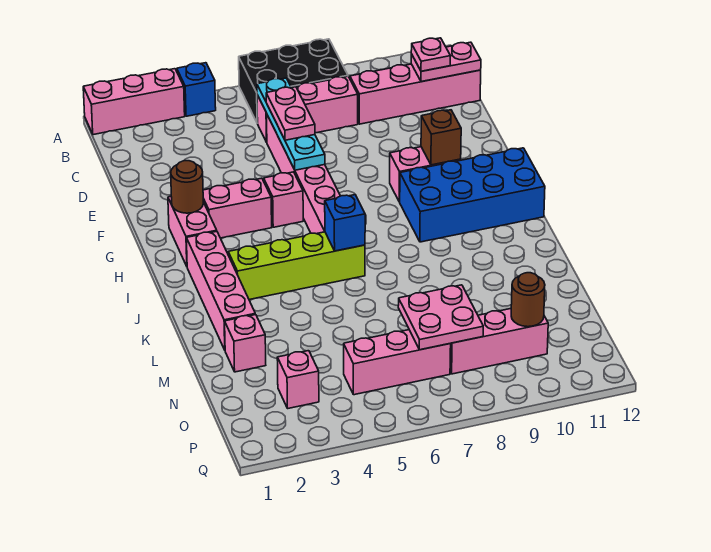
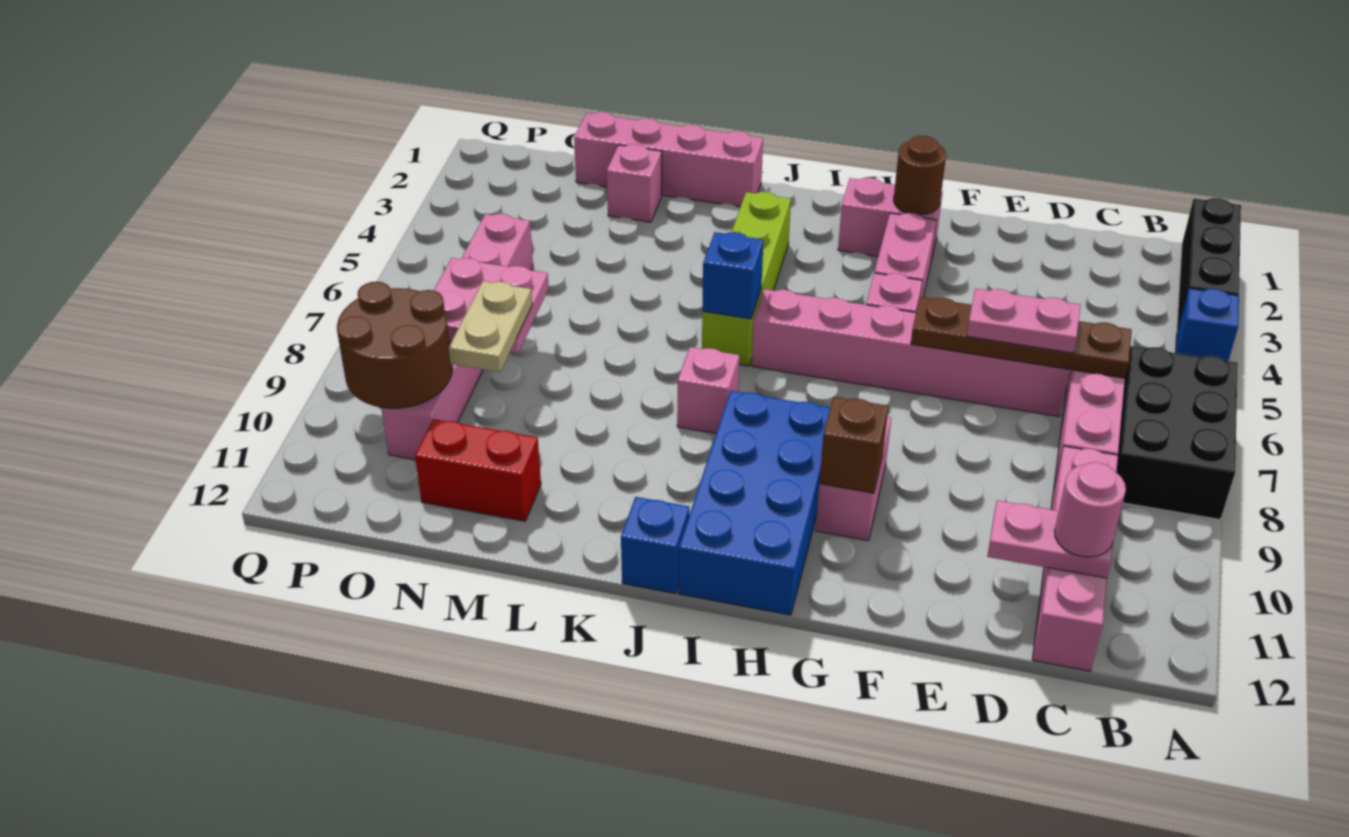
pink 1x3 brick [83,69,185,135] -> black 1x3 brick [1177,198,1241,331]
cyan 1x4 plate [257,78,325,170] -> brown 1x4 plate [911,297,1132,378]
pink 1x2 plate [411,42,481,82] -> pink 1x2 plate turned to [987,500,1113,578]
pink 1x1 plate [411,38,450,71] -> pink 1x1 round brick [1055,462,1126,557]
pink 1x4 brick [186,231,255,350] -> pink 1x4 brick moved to [574,112,763,207]
none -> blue 1x1 brick [621,497,689,594]
none -> red 1x2 brick [415,419,541,521]
none -> tan 1x2 plate [449,281,532,372]
pink 1x1 brick [277,351,319,408] -> pink 1x1 brick moved to [677,347,739,433]
brown 1x1 round brick [511,273,545,327] -> brown 2x2 round brick [337,282,452,408]

